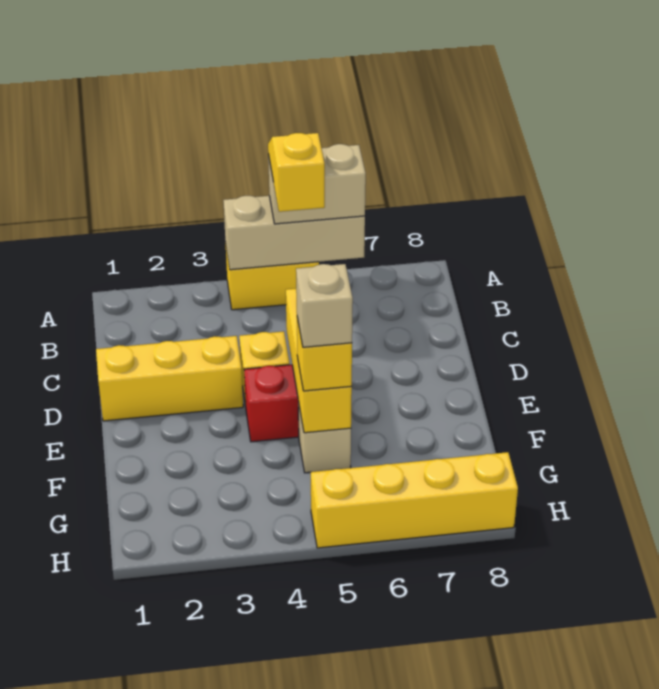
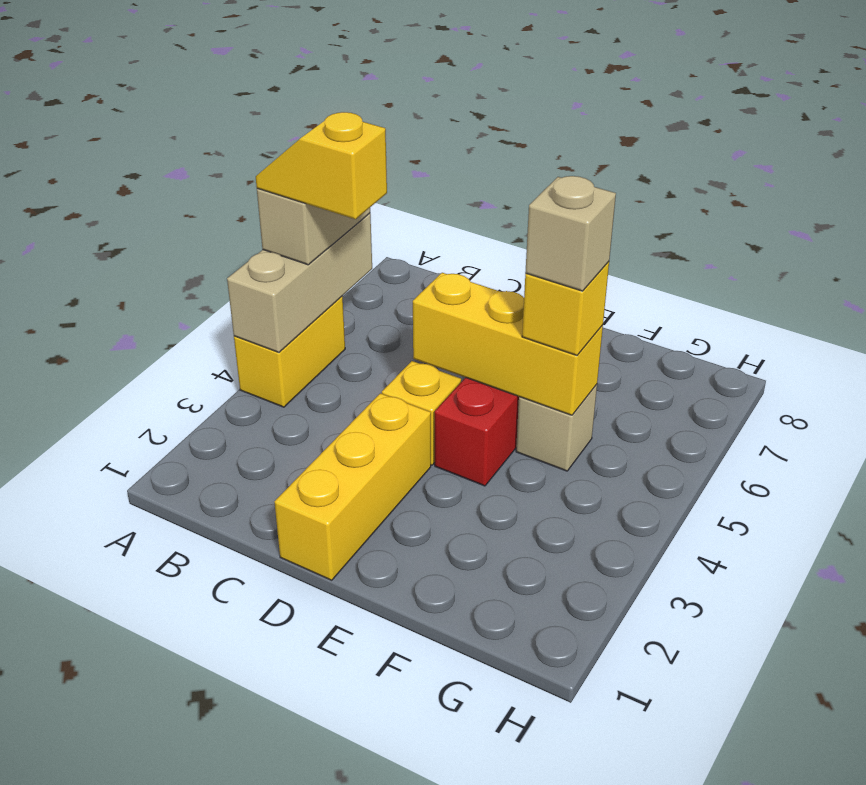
yellow 1x4 brick [311,452,518,548] -> none

